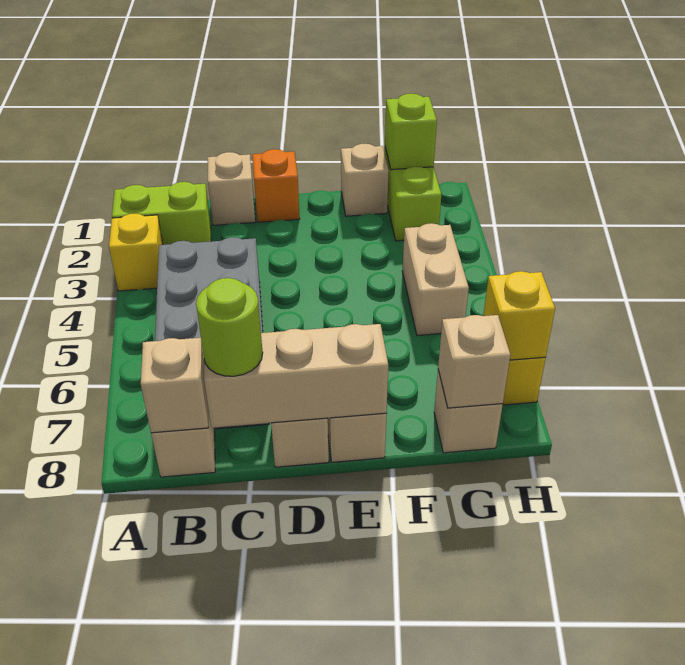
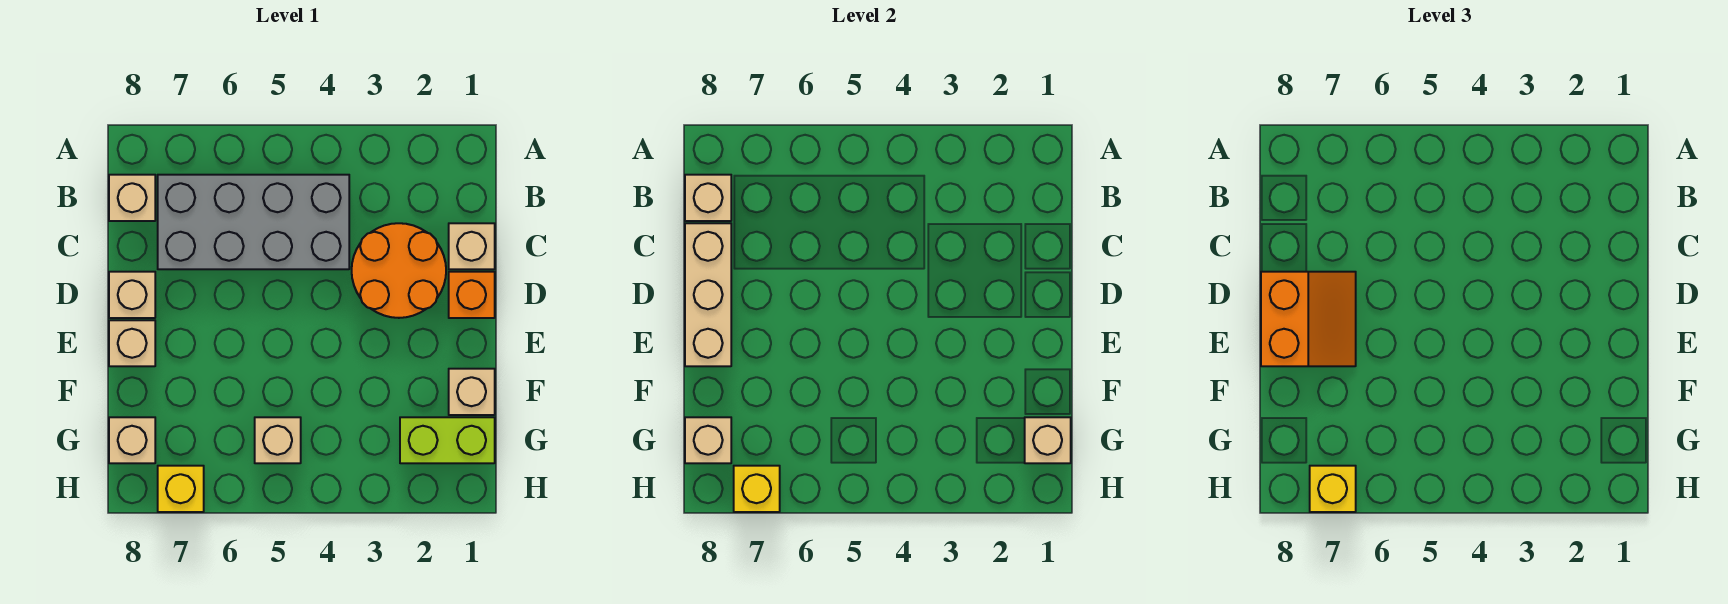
lime 1x2 brick [112,182,211,245] -> none
yellow 1x1 brick [109,214,163,291] -> yellow 1x1 brick moved to [1310,466,1356,512]
none -> orange 2x2 round brick [352,223,446,318]
lime 1x1 round brick [196,278,263,376] -> none
none -> orange 2x2 slope [1261,272,1356,366]
lime 1x1 brick [385,94,437,170] -> tan 1x1 brick [1025,417,1071,463]
tan 1x2 brick [402,223,469,336] -> tan 1x1 brick [255,417,301,463]

